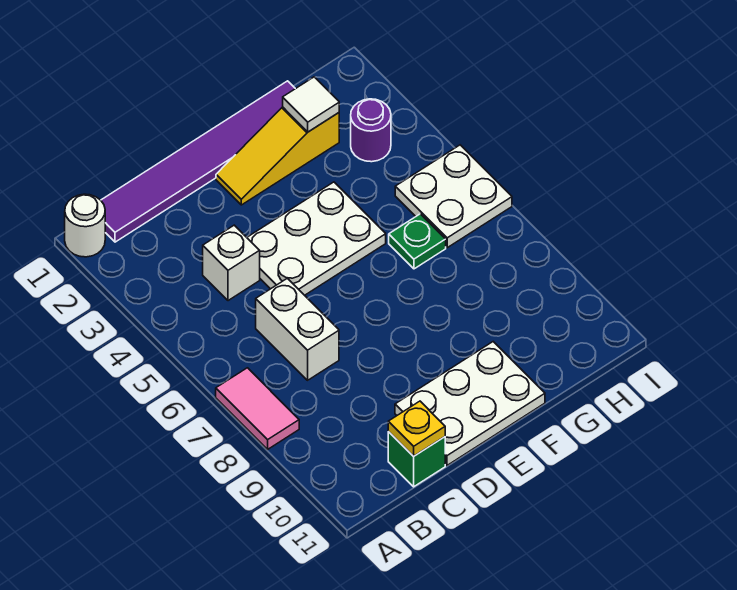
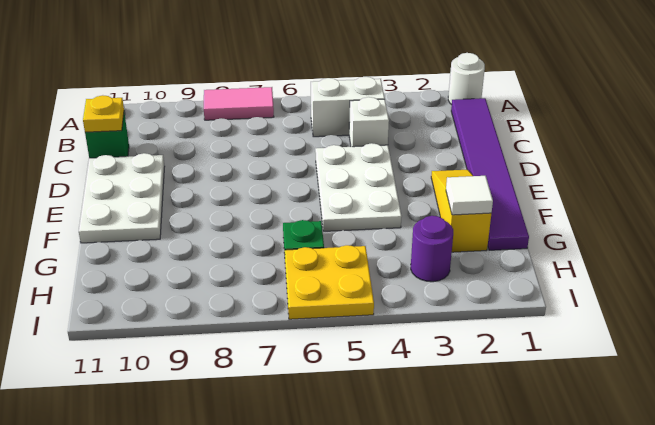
white 1x2 brick [256,278,339,380] -> white 1x2 brick moved to [311,77,385,137]
white 2x2 plate [395,145,512,248] -> yellow 2x2 plate [285,245,374,319]

